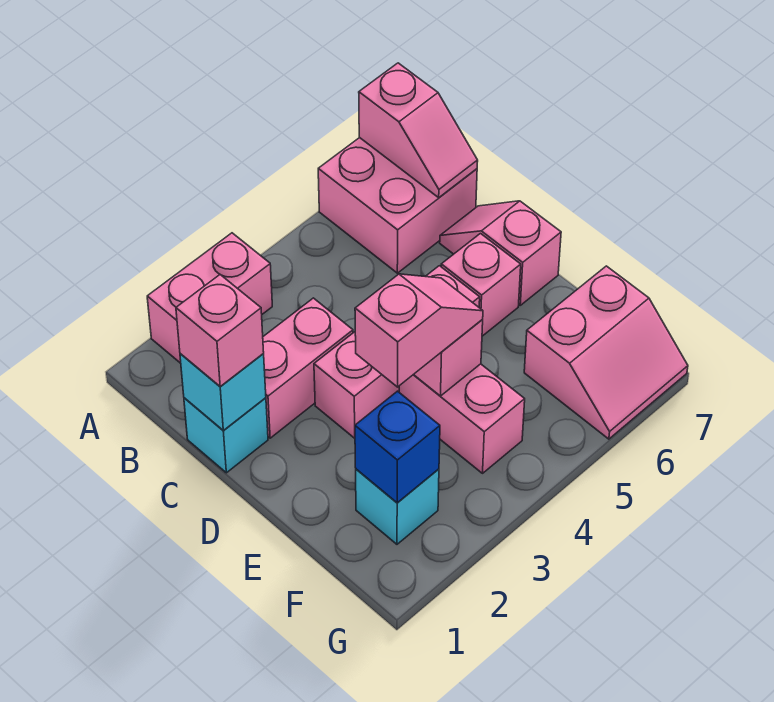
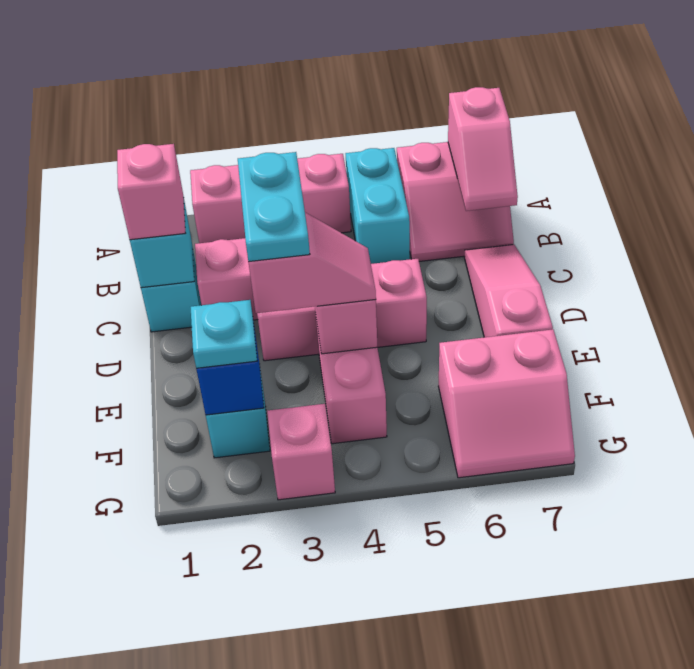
pink 1x2 brick [147,233,272,363] -> pink 1x3 brick [190,154,351,243]
none -> cyan 1x2 brick [346,148,410,264]
pink 2x2 brick [318,138,477,273] -> pink 2x2 slope [397,142,514,261]
pink 1x2 slope [440,201,561,305] -> pink 1x3 slope [464,245,553,337]
none -> cyan 1x2 plate [238,152,310,262]
pink 1x1 brick [441,234,521,336] -> pink 1x1 brick moved to [267,404,335,500]
none -> cyan 1x1 plate [191,300,257,368]

